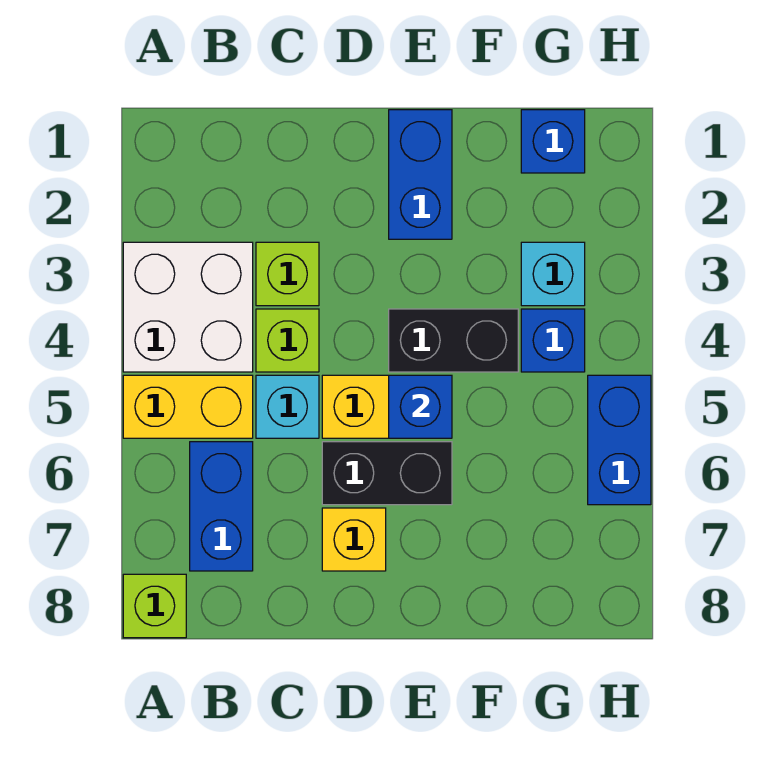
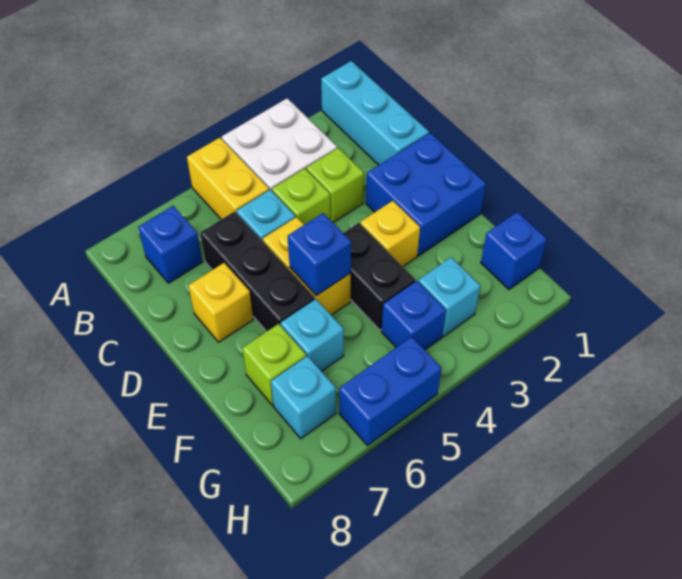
none -> cyan 1x3 brick [321,61,429,165]
lime 1x1 brick [123,574,186,638] -> lime 1x1 brick moved to [242,324,306,405]
blue 1x2 brick [190,442,253,571] -> blue 1x1 brick [138,206,203,283]
black 1x2 brick [322,442,452,505] -> black 1x3 brick [200,211,315,331]
blue 1x2 brick [389,110,452,239] -> blue 2x2 brick [366,133,486,256]
none -> yellow 1x1 brick [361,201,420,266]
none -> cyan 1x1 brick [281,299,344,371]
none -> cyan 1x1 brick [271,356,336,439]

